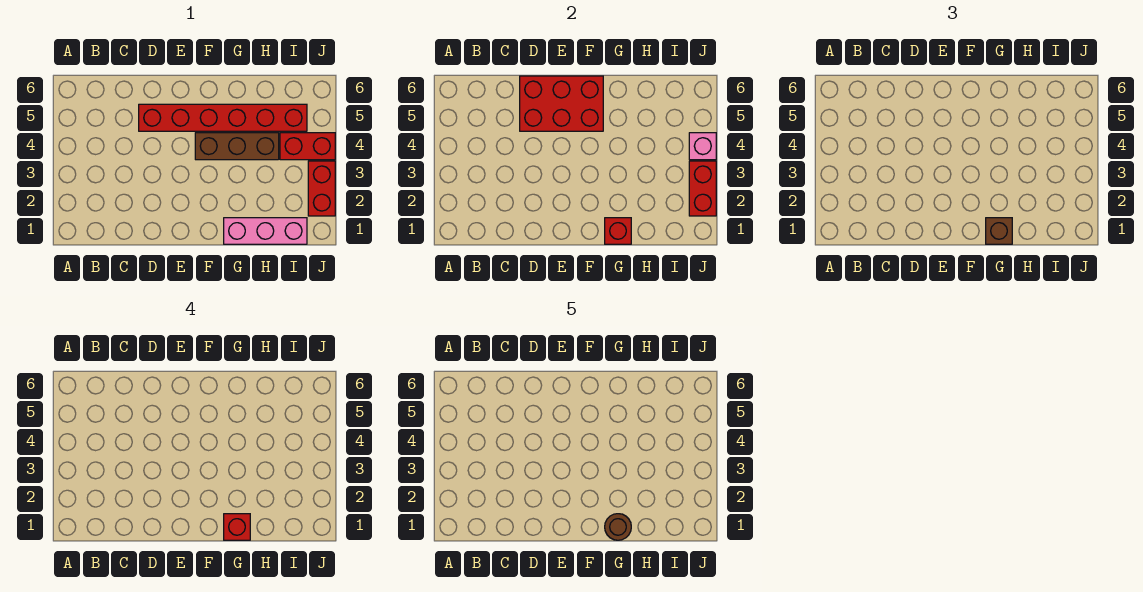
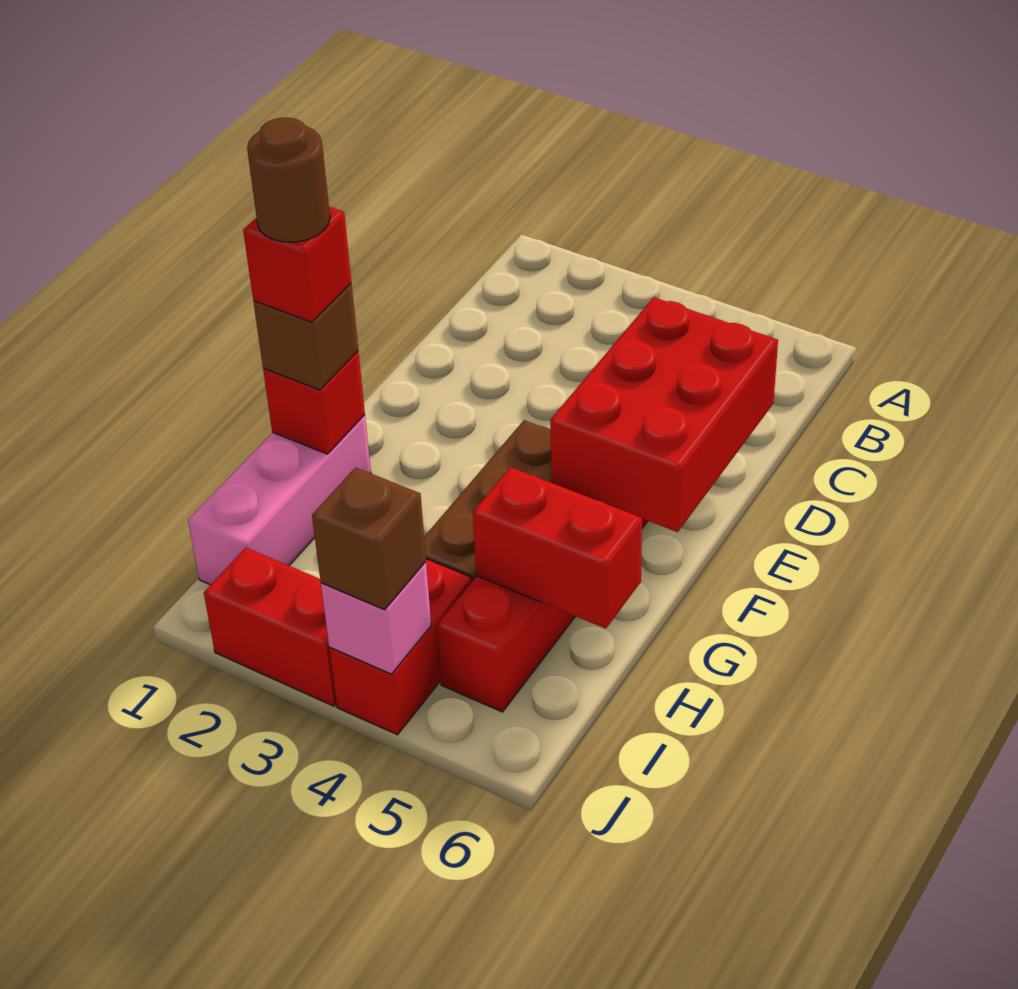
red 1x2 brick [689,161,716,216] -> red 1x2 brick moved to [473,467,642,629]
none -> brown 1x1 brick [312,468,426,610]

